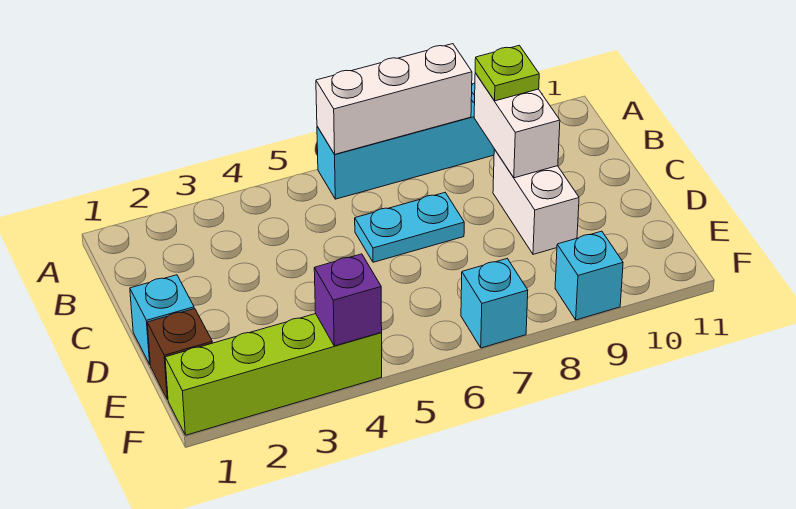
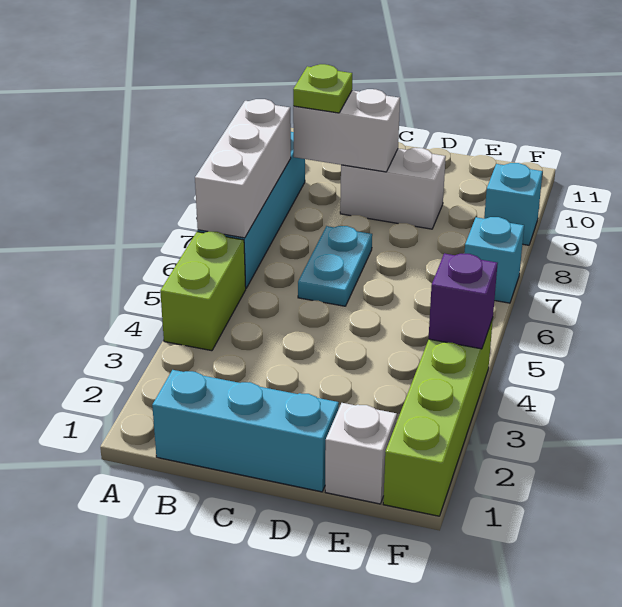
none -> lime 1x2 brick [160,232,246,351]
cyan 1x1 brick [130,275,194,364] -> cyan 1x3 brick [152,370,339,492]
brown 1x1 brick [147,309,212,400] -> white 1x1 brick [325,403,397,504]

